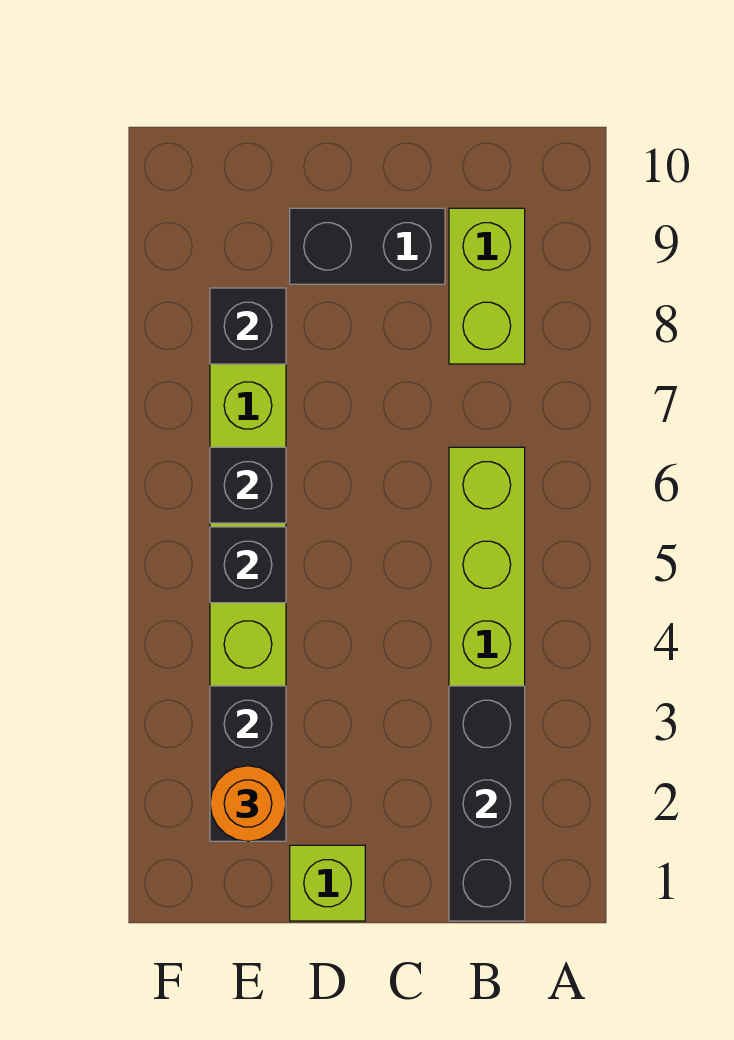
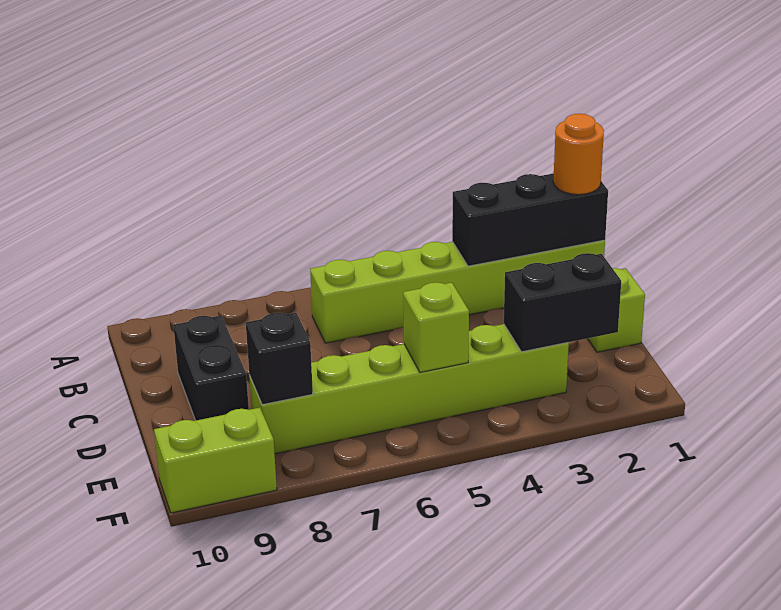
lime 1x2 brick [449,208,525,364] -> lime 1x2 brick moved to [154,408,277,513]
orange 1x1 round brick [210,766,286,841] -> orange 1x1 round brick moved to [553,114,604,195]
black 1x1 brick [210,527,286,603] -> lime 1x1 brick [403,282,469,372]
black 1x1 brick [210,447,286,523] -> none

